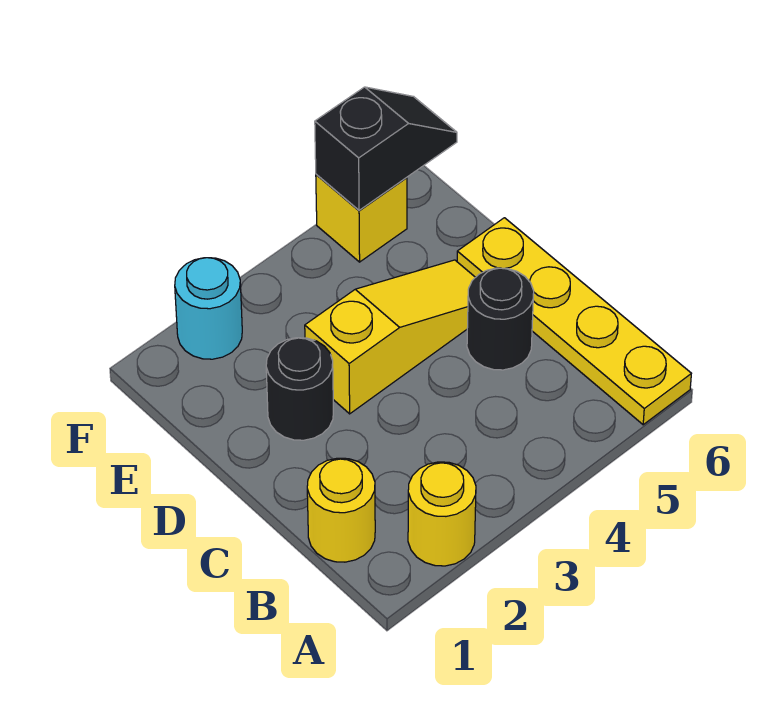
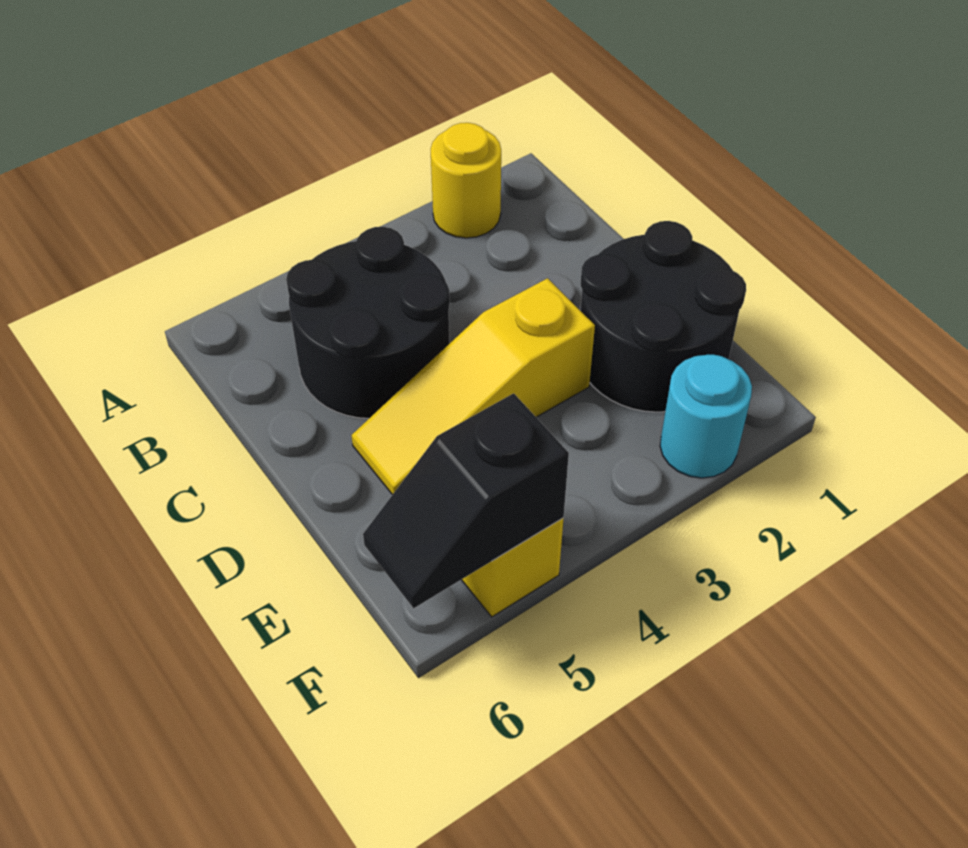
yellow 1x4 plate [457,218,691,425] -> none
yellow 1x1 round brick [307,458,375,562] -> none
black 1x1 round brick [467,268,534,370] -> black 2x2 round brick [286,227,450,418]
black 1x1 round brick [266,338,333,440] -> black 2x2 round brick [581,221,746,412]

